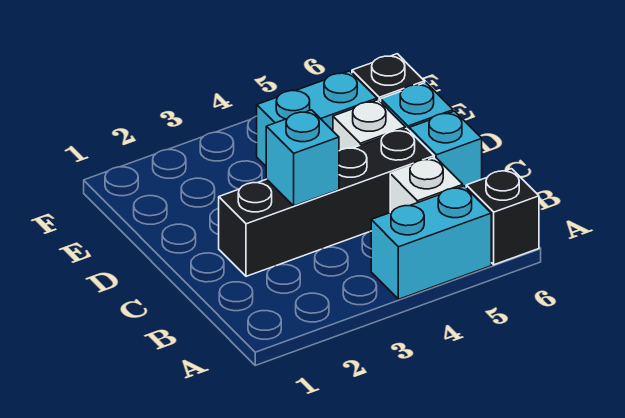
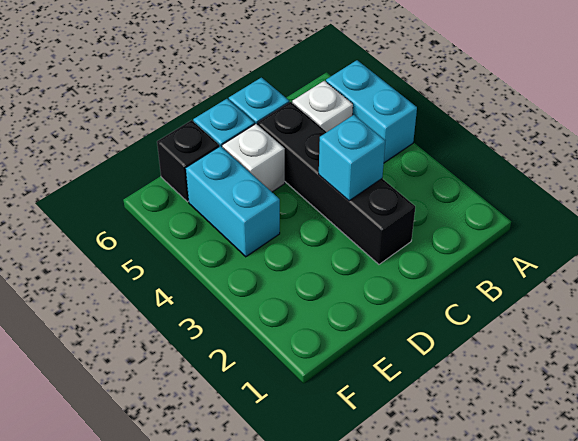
black 1x1 brick [466,169,539,265] -> none

